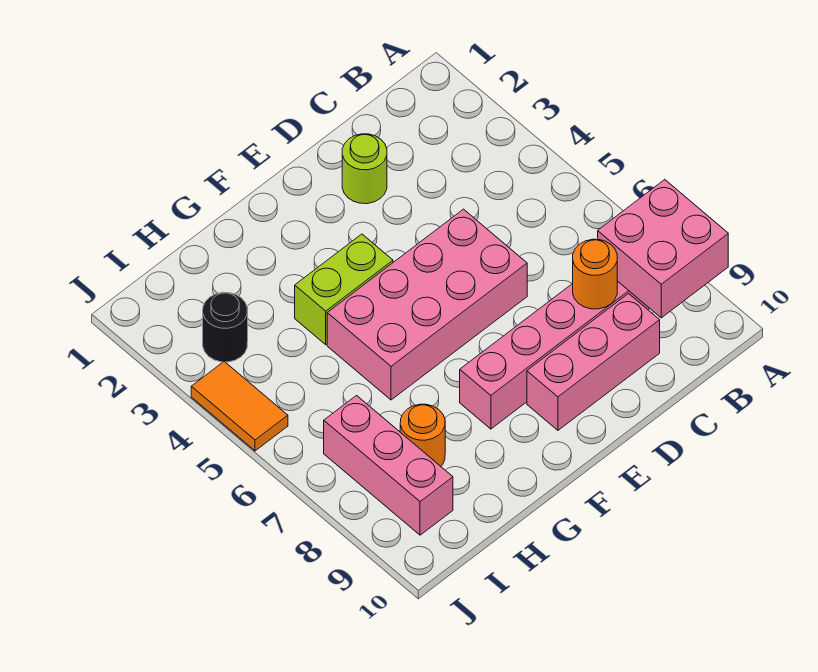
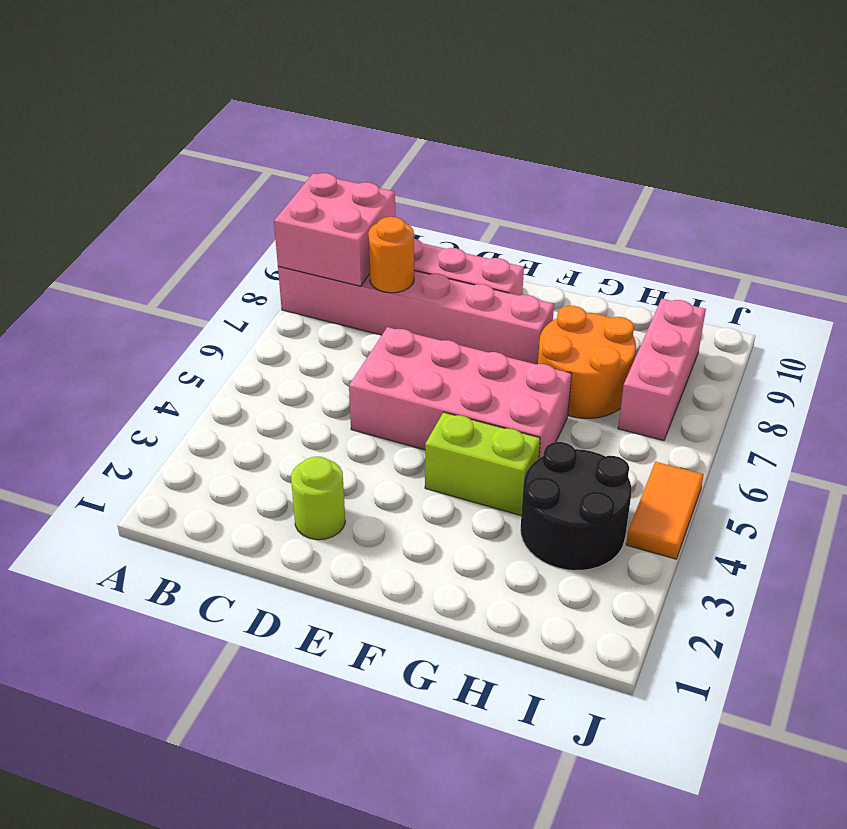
orange 1x1 round brick [400,404,445,466] -> orange 2x2 round brick [538,306,636,418]
black 1x1 round brick [203,292,248,362] -> black 2x2 round brick [521,442,632,571]

